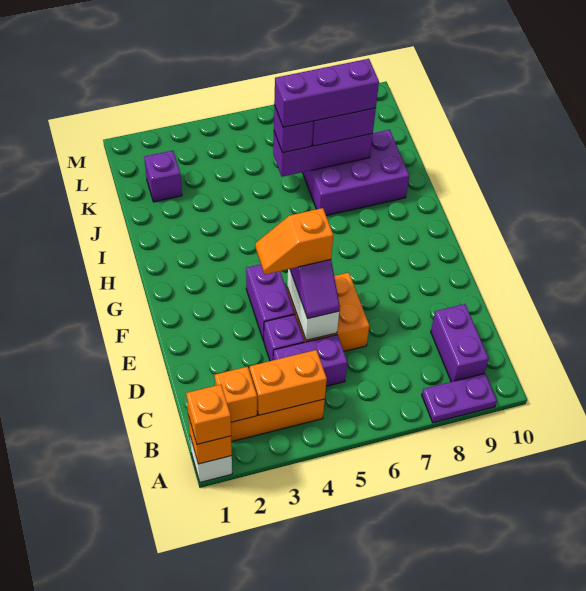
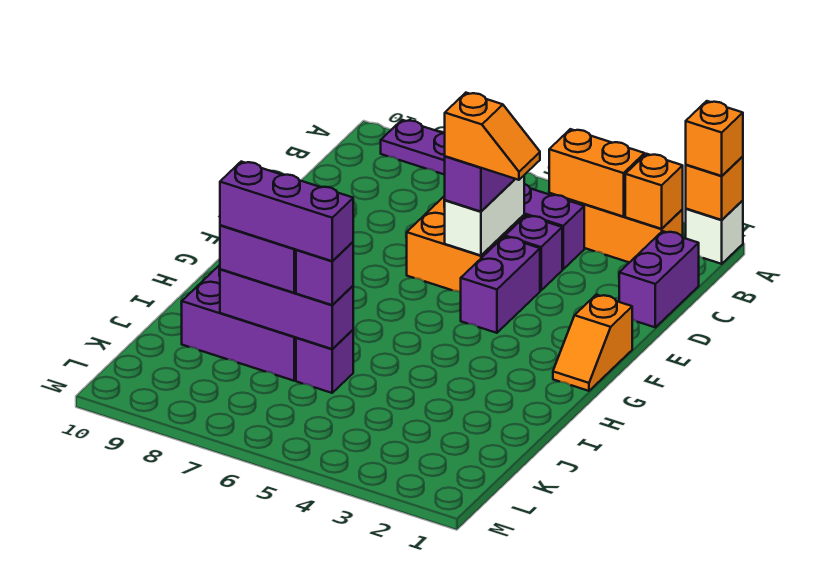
purple 1x2 brick [431,304,489,382] -> purple 1x2 brick moved to [619,231,699,327]
none -> orange 1x2 slope [553,295,632,391]
purple 1x1 brick [144,151,182,202] -> purple 1x1 brick moved to [296,330,353,393]

